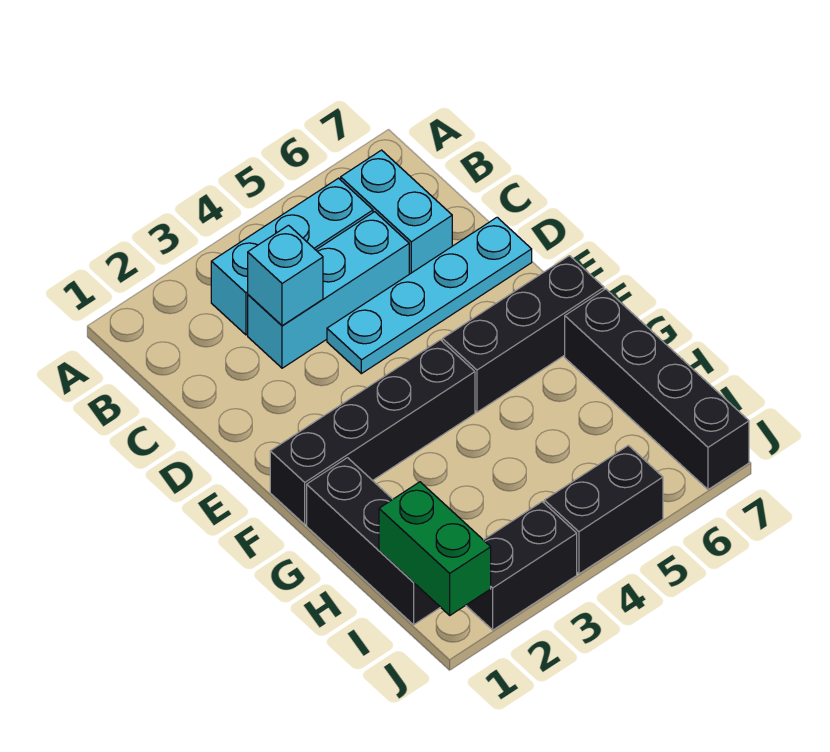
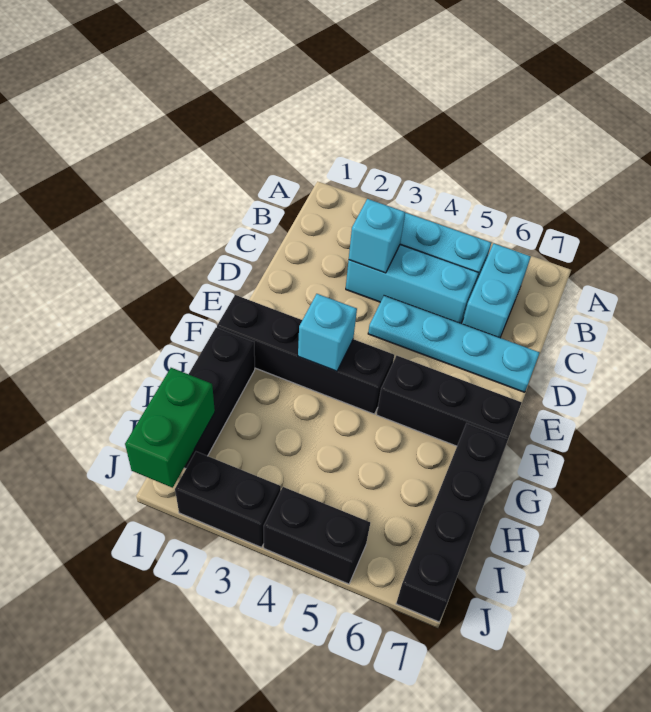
none -> cyan 1x1 brick [298,294,357,371]

